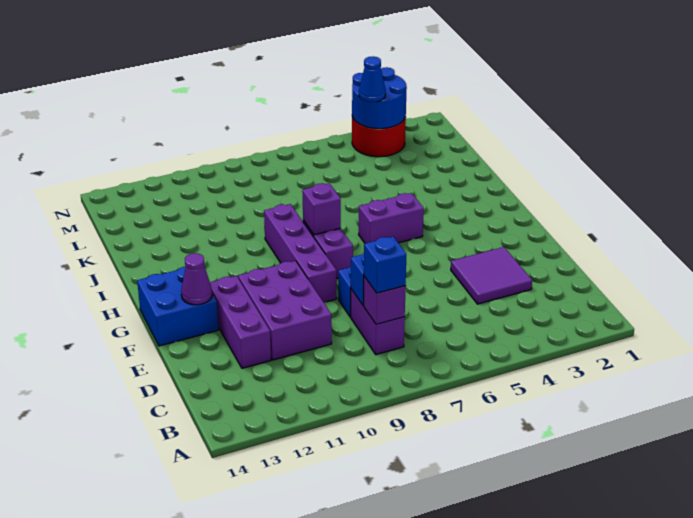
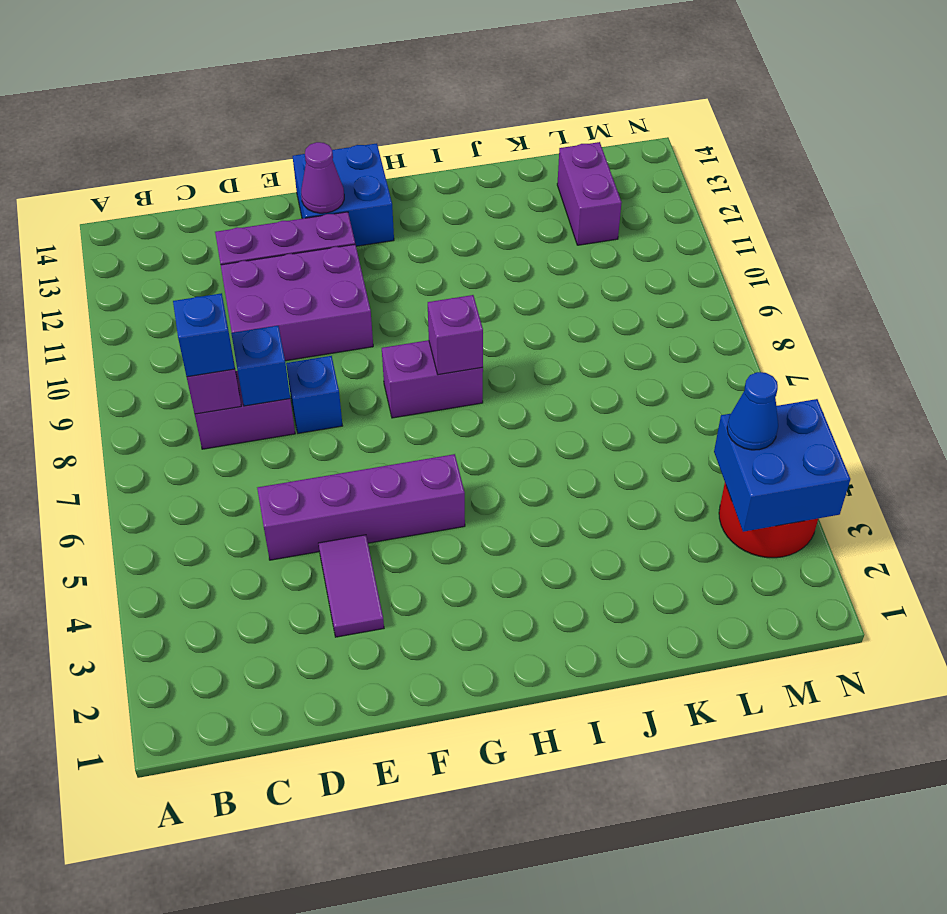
purple 2x2 tile [451,247,532,304] -> purple 1x2 tile [319,535,384,637]
purple 1x4 brick [264,204,336,302] -> purple 1x4 brick moved to [257,454,465,560]
purple 1x2 brick [359,193,424,243] -> purple 1x2 brick moved to [557,142,622,245]
blue 2x2 round brick [352,67,407,129] -> blue 2x2 brick [714,399,850,532]

